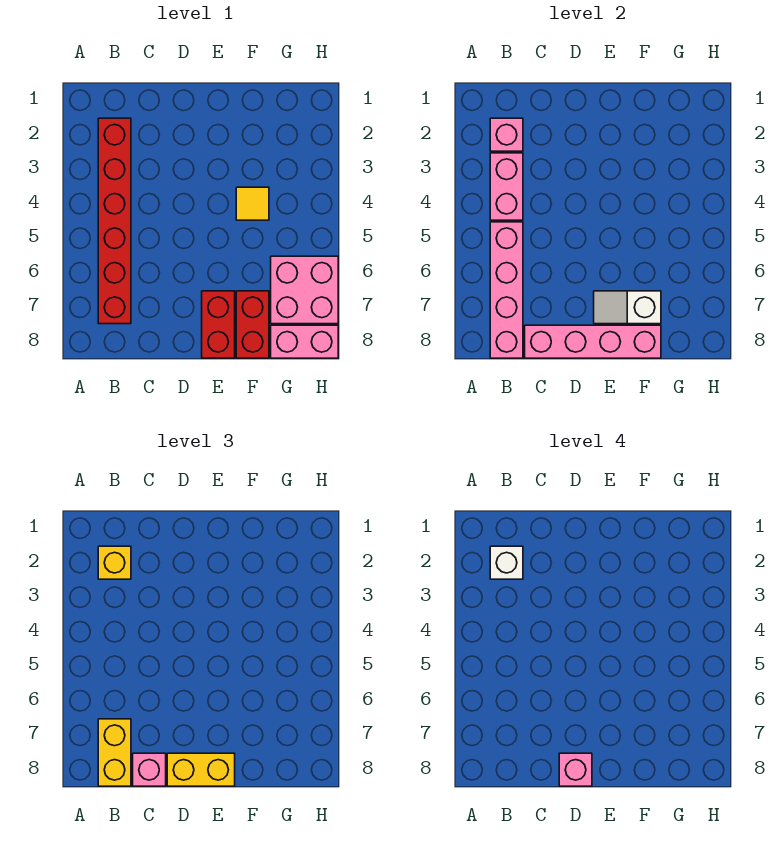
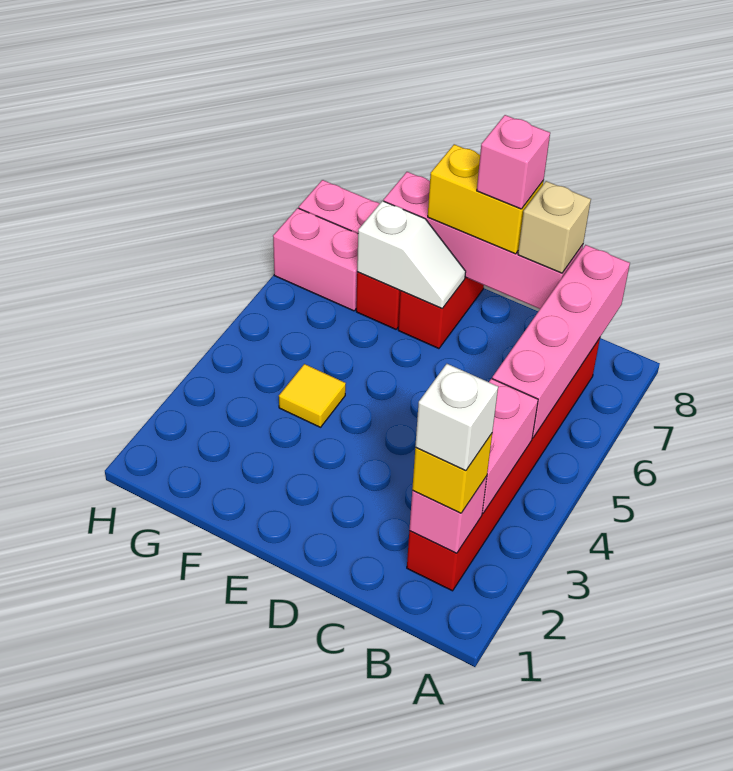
yellow 1x2 brick [98,719,131,786] -> none
pink 1x1 brick [133,753,166,786] -> tan 1x1 brick [518,181,591,273]
pink 2x2 brick [271,256,338,324] -> pink 1x2 brick [273,208,358,311]

